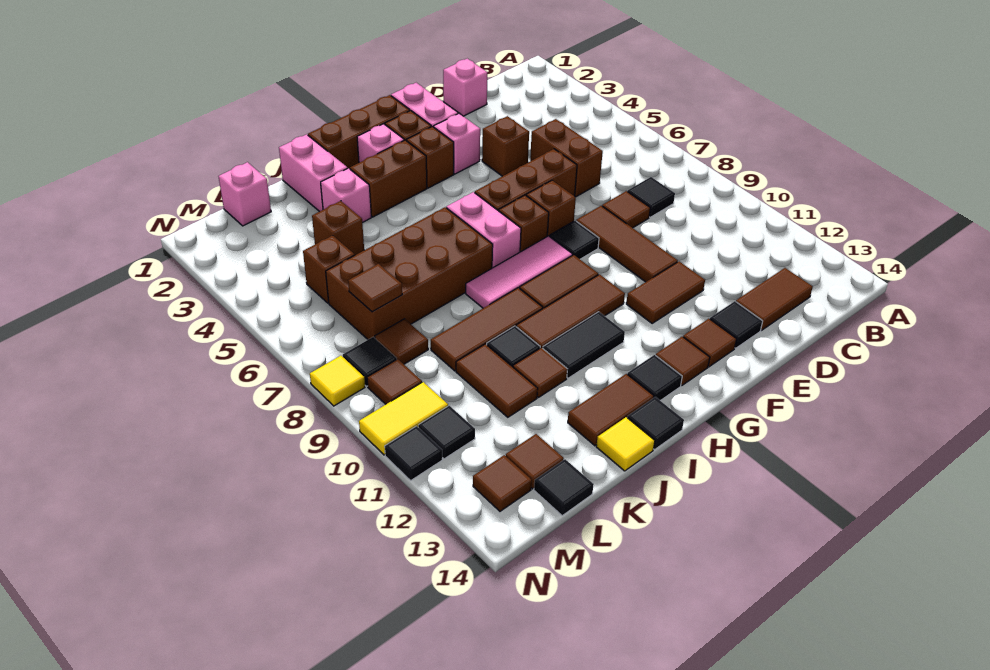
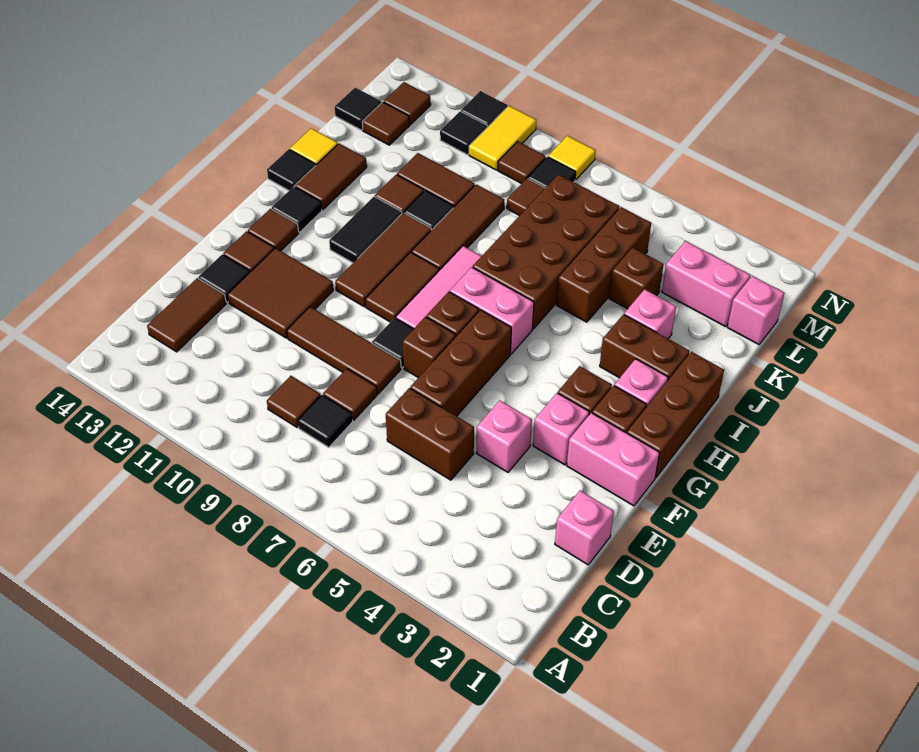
brown 1x1 brick [482,116,529,176] -> pink 1x1 brick [476,400,532,472]
brown 1x2 tile [626,261,705,323] -> brown 2x2 tile [227,248,333,338]
brown 1x2 brick [350,140,427,217] -> brown 1x2 brick turned to [600,314,689,380]
pink 1x2 brick [279,134,348,212] -> pink 1x2 brick moved to [662,241,750,327]
brown 1x1 brick [303,235,355,303] -> brown 1x3 brick [557,207,651,322]
brown 1x1 tile [348,264,402,312] -> brown 1x1 tile moved to [267,376,321,427]

